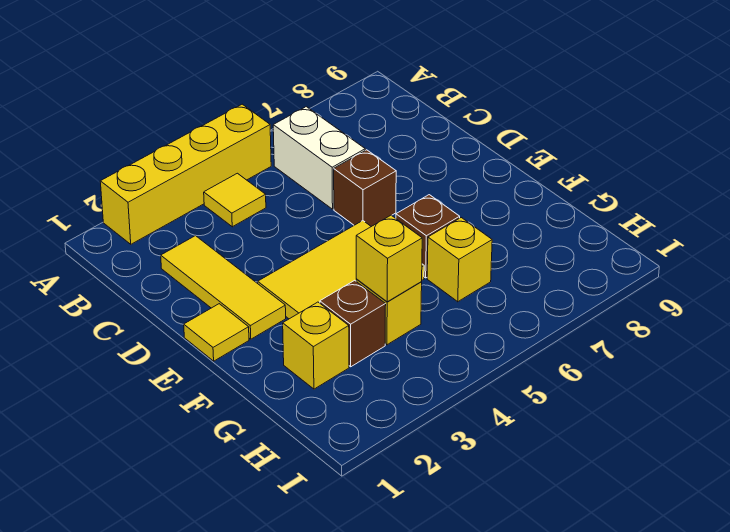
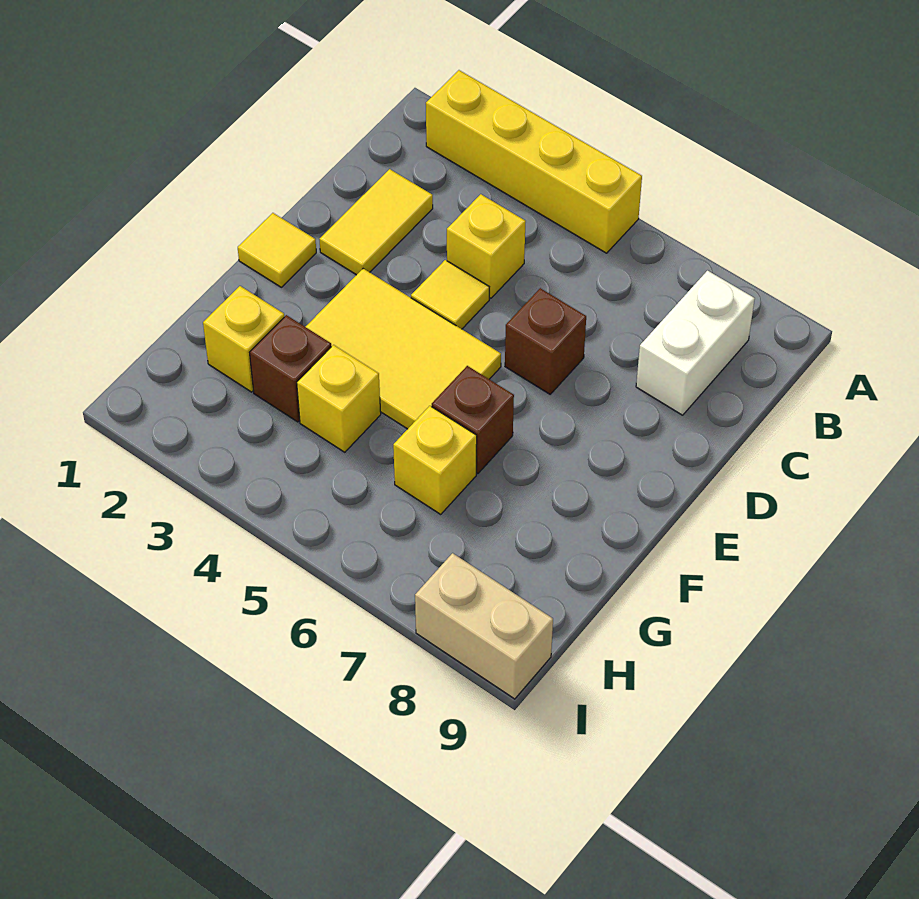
yellow 1x1 tile [204,173,266,227] -> yellow 1x1 tile moved to [411,260,489,329]
white 1x2 brick [273,107,365,209] -> white 1x2 brick moved to [636,271,755,415]
yellow 1x3 tile [161,236,286,339] -> yellow 1x2 tile [319,169,433,275]
yellow 1x1 brick [356,215,422,302] -> yellow 1x1 brick moved to [447,194,526,298]
none -> tan 1x2 brick [415,553,553,699]

